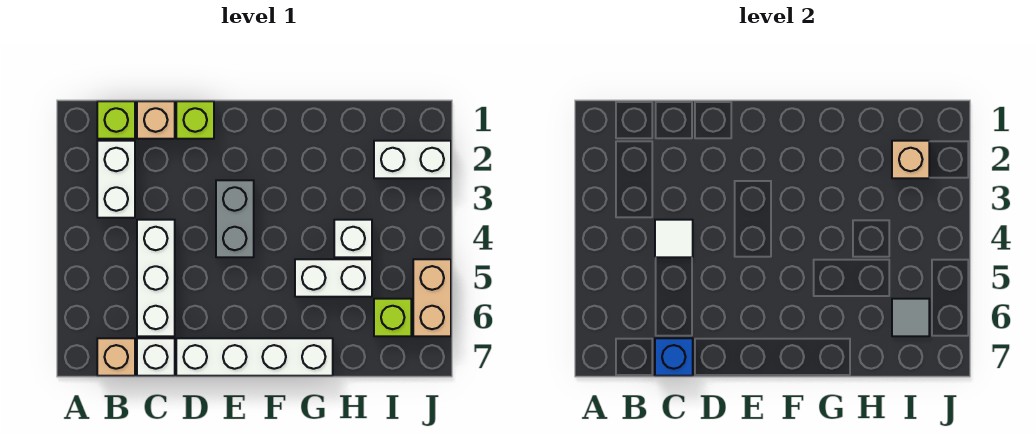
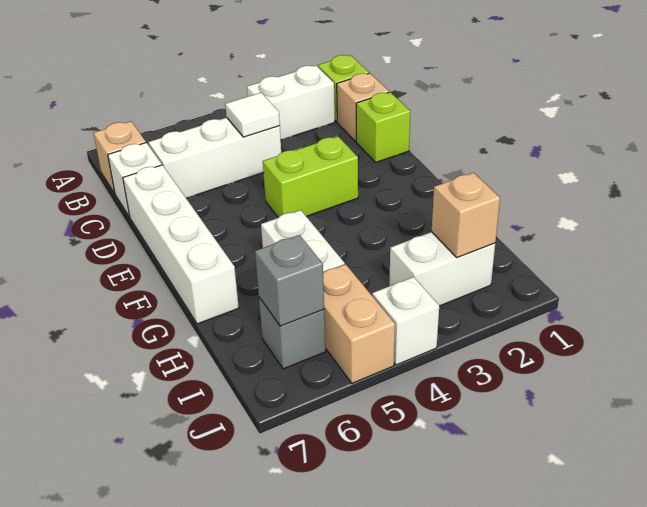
blue 1x1 brick [655,338,693,376] -> none
grey 1x2 brick [216,180,254,257] -> lime 1x2 brick [263,136,358,217]
white 1x1 brick [334,220,372,257] -> white 1x1 brick moved to [372,277,439,365]
white 1x2 brick [374,141,451,178] -> white 1x2 brick turned to [389,232,495,306]
lime 1x1 brick [374,299,411,336] -> grey 1x1 brick [259,297,326,369]
grey 1x1 tile [892,299,929,336] -> grey 1x1 brick [255,235,324,326]
tan 1x2 brick [413,259,451,336] -> tan 1x2 brick turned to [323,264,395,383]

